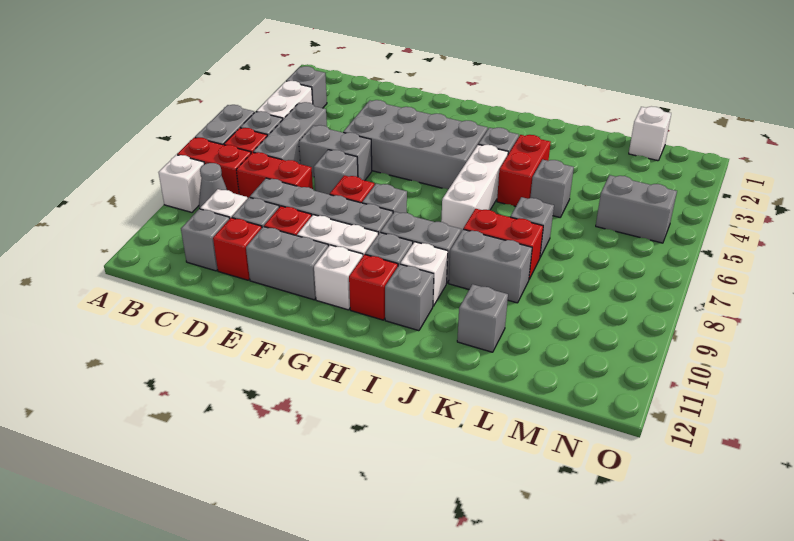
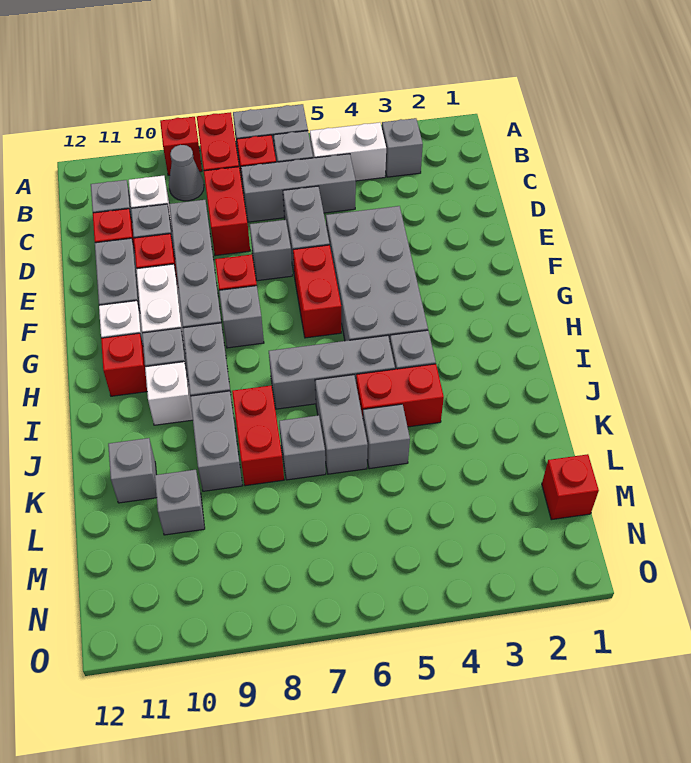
white 1x1 brick [158,155,204,212] -> red 1x1 brick [160,117,202,175]
none -> red 1x2 brick [293,245,341,338]
white 1x3 brick [441,144,508,231] -> grey 1x3 brick [269,335,395,409]
grey 1x1 brick [385,264,434,331] -> grey 1x1 brick moved to [155,470,205,535]
white 1x1 brick [629,106,671,161] -> red 1x1 brick [542,454,599,520]
grey 1x2 brick [596,175,677,243] -> grey 1x2 brick moved to [315,375,368,474]

